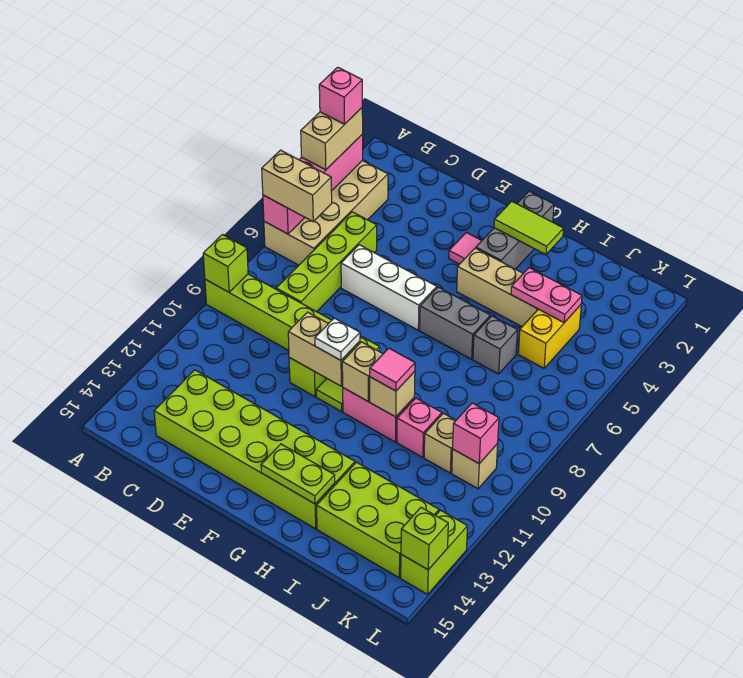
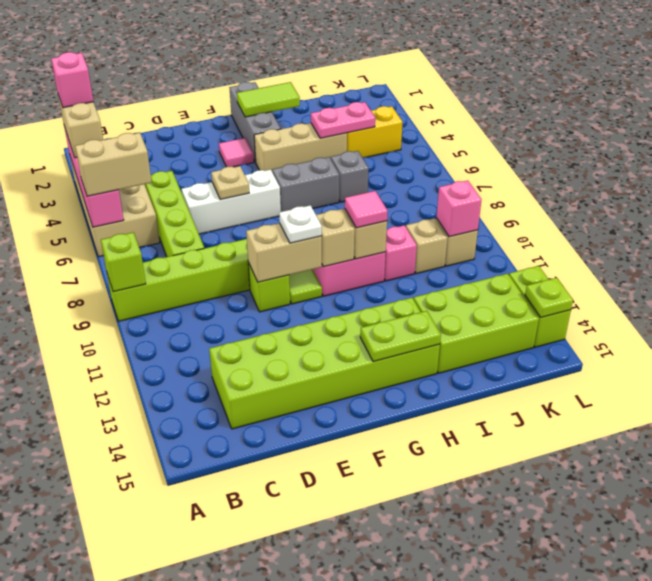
none -> tan 1x1 plate [211,166,249,199]
yellow 1x2 brick [518,305,581,368] -> yellow 1x2 brick turned to [347,106,402,158]
lime 1x1 brick [401,508,448,570] -> lime 1x1 plate [525,278,573,317]

